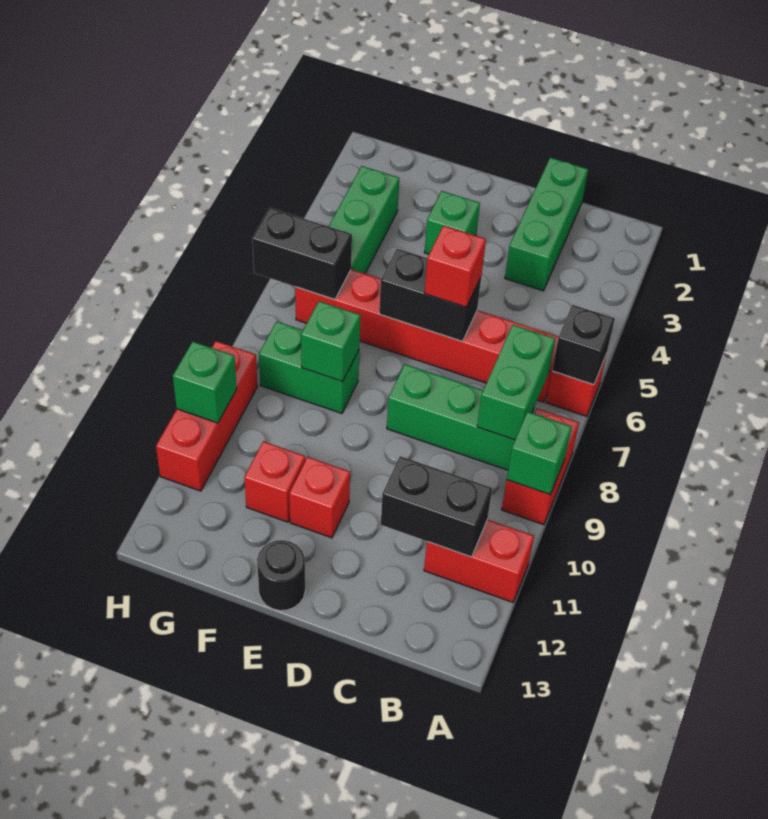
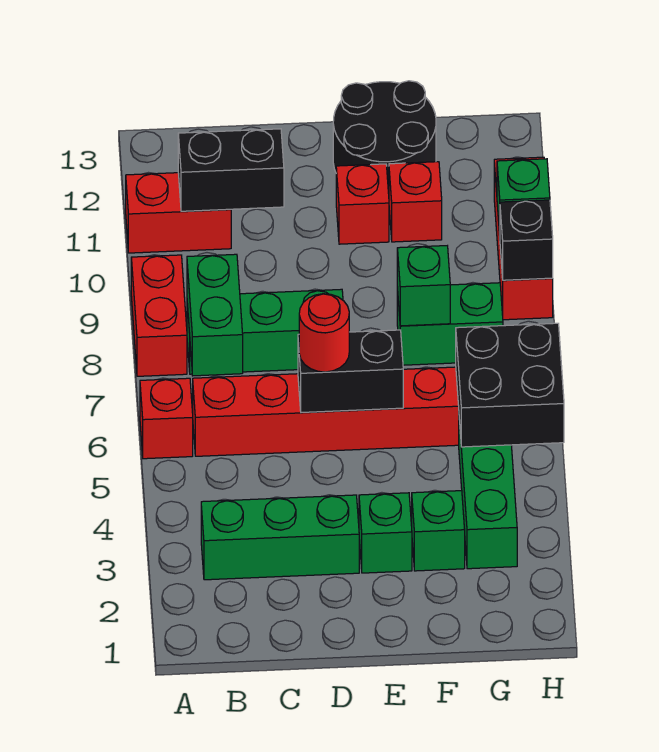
black 1x1 brick [552,305,615,385] -> black 1x1 brick moved to [500,200,553,280]
green 1x1 brick [507,412,572,495] -> green 1x1 brick moved to [412,491,465,571]
green 1x3 brick [505,158,588,291] -> green 1x3 brick turned to [201,495,359,580]
red 1x1 brick [425,226,486,307] -> red 1x1 round brick [299,294,349,372]
black 1x1 round brick [257,540,305,611] -> black 2x2 round brick [333,81,436,194]
black 1x2 brick [252,208,352,300] -> black 2x2 brick [456,323,564,447]

